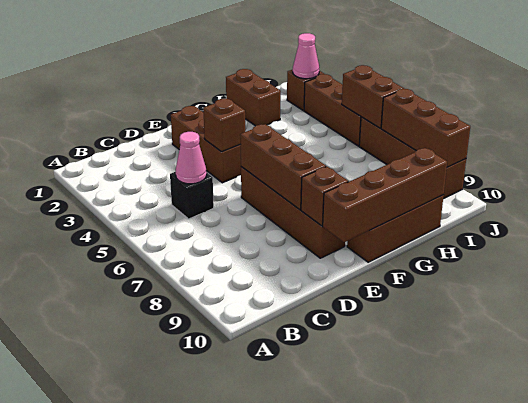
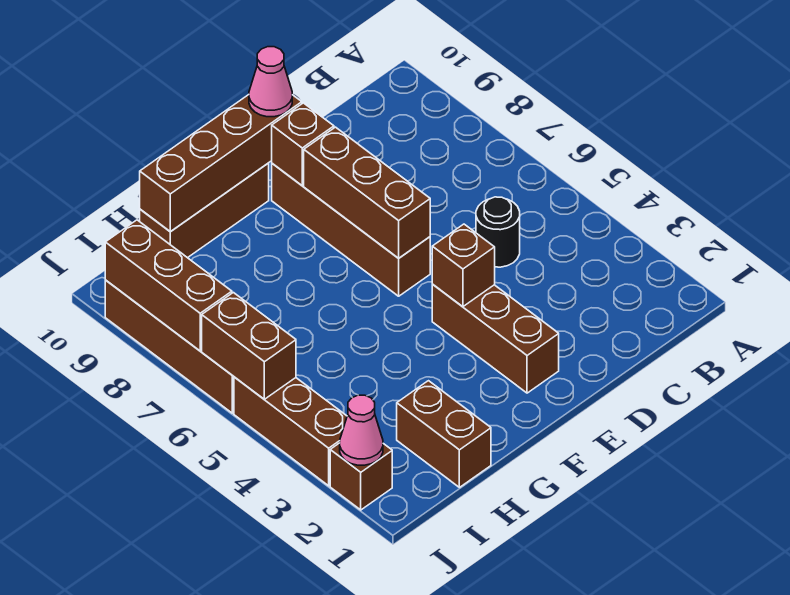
black 1x1 brick [170,172,214,219] -> black 1x1 round brick [476,197,520,267]
pink 1x1 cone [176,132,207,184] -> pink 1x1 cone moved to [249,47,292,117]

